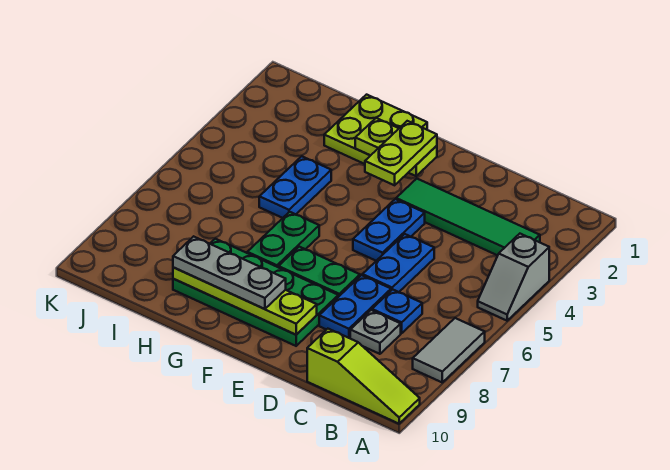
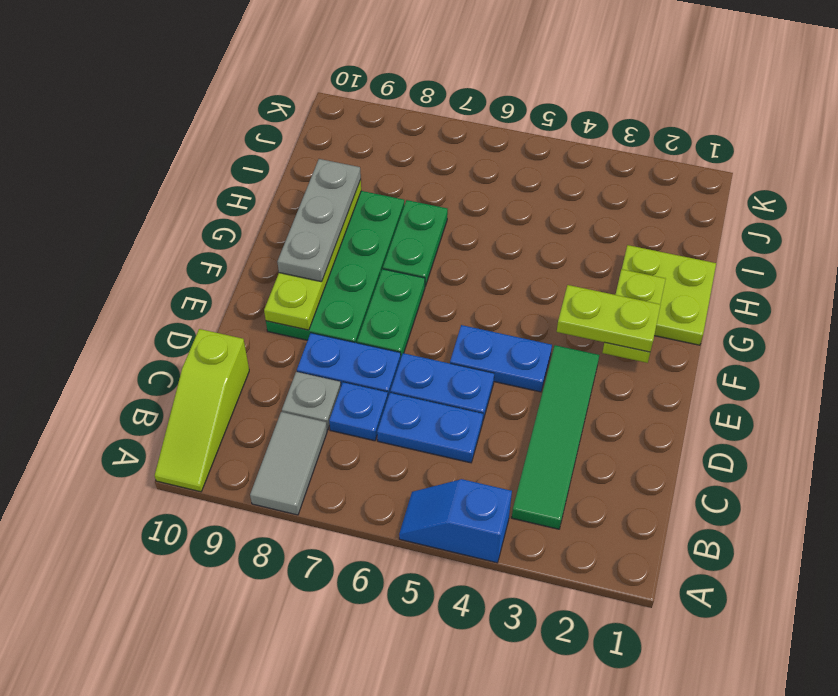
grey 1x2 slope [478,234,549,321] -> blue 1x2 slope [399,479,512,563]
grey 1x2 tile [413,318,485,382] -> grey 1x2 tile turned to [250,412,327,515]
green 1x2 plate [247,212,319,267] -> green 1x2 plate turned to [383,200,448,286]
blue 1x2 plate [259,156,331,218] -> blue 1x2 plate moved to [377,393,483,463]

